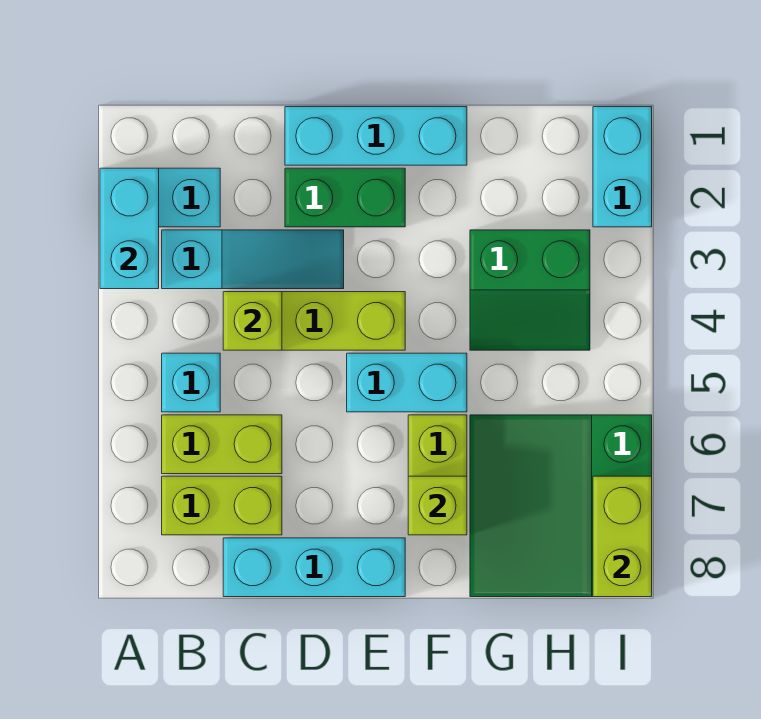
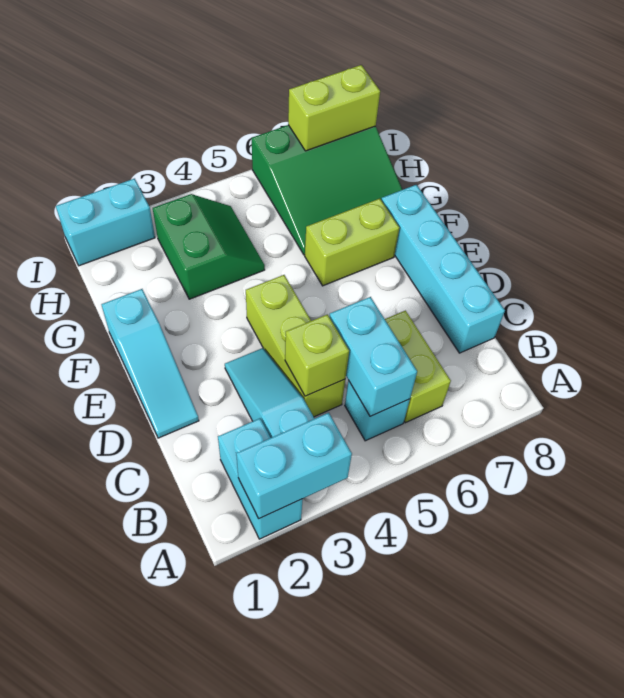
lime 1x2 brick [162,476,282,535] -> none
cyan 1x3 brick [223,538,405,597] -> cyan 1x4 brick [381,185,505,353]
cyan 1x3 brick [285,107,467,165] -> cyan 1x3 slope [101,289,199,438]
green 1x2 brick [285,168,405,227] -> none
cyan 1x2 brick [347,353,467,412] -> cyan 1x2 brick moved to [329,297,417,416]
lime 1x1 brick [408,476,467,535] -> none

